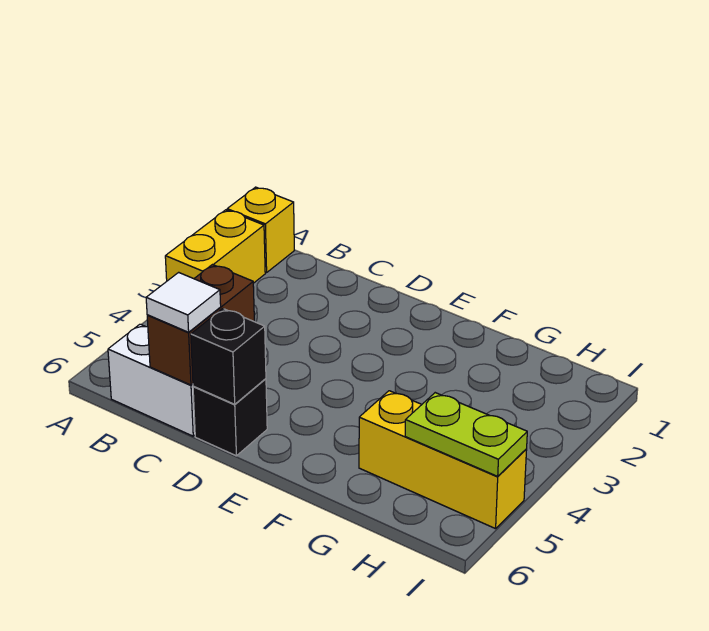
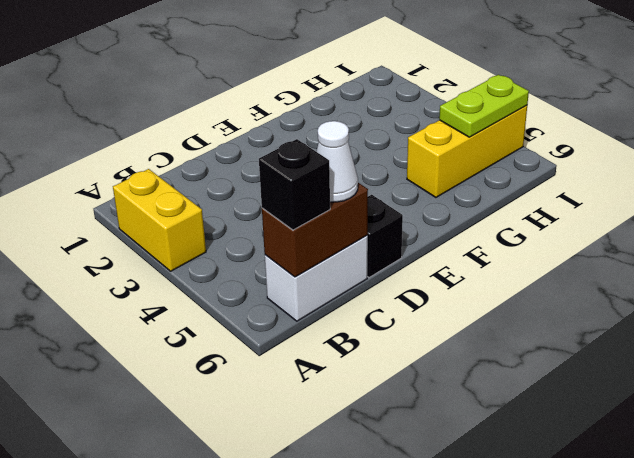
yellow 1x1 brick [227,187,294,273] -> none
brown 1x2 brick [147,265,254,385] -> brown 1x2 brick turned to [262,183,368,277]
white 1x1 tile [146,272,221,332] -> white 1x1 cone [317,121,358,202]
black 1x1 brick [191,309,266,404] -> black 1x1 brick moved to [259,139,330,230]

